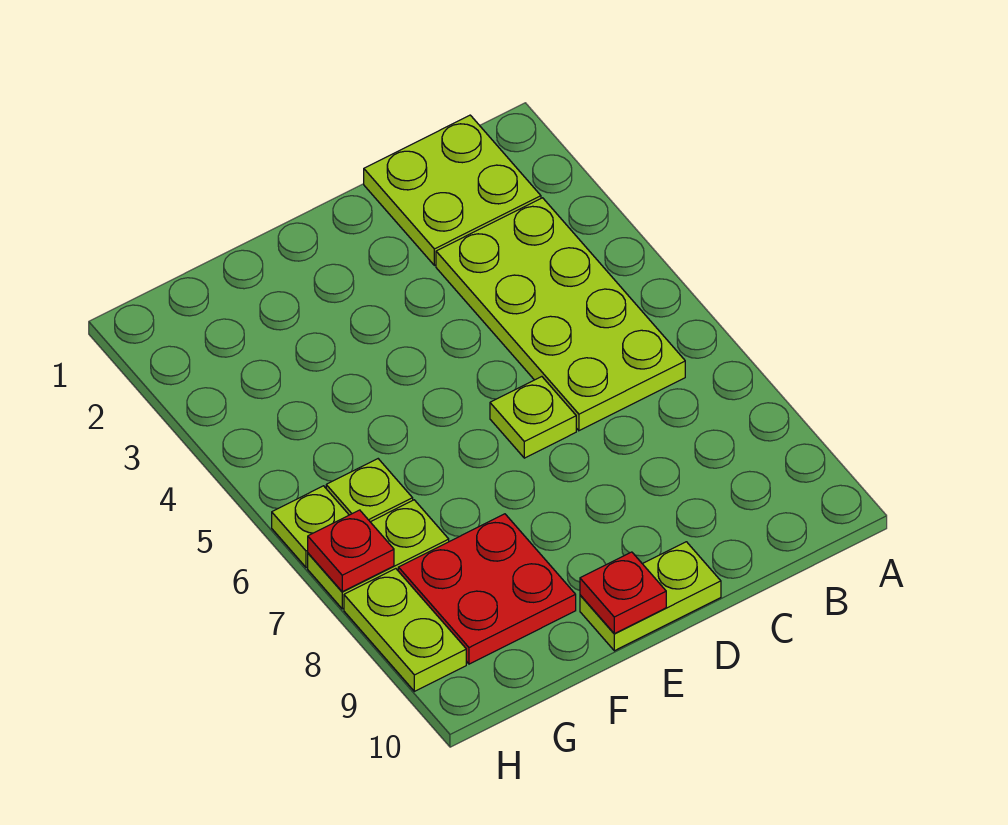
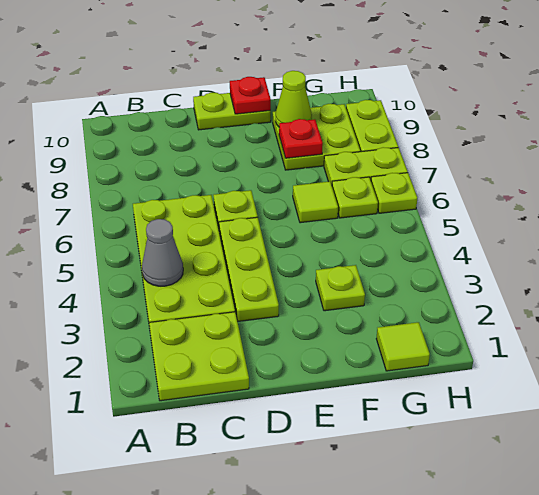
none -> grey 1x1 cone [142,219,183,286]
none -> lime 1x3 plate [219,217,279,321]
none -> lime 1x1 plate [316,265,365,311]
none -> lime 1x1 tile [293,181,338,223]
red 2x2 plate [398,514,576,664] -> lime 2x2 plate [273,104,360,170]
none -> lime 1x1 cone [276,71,312,127]
none -> lime 1x1 tile [376,322,430,371]
red 1x1 plate [308,510,394,592] -> red 1x1 plate moved to [279,119,323,158]

